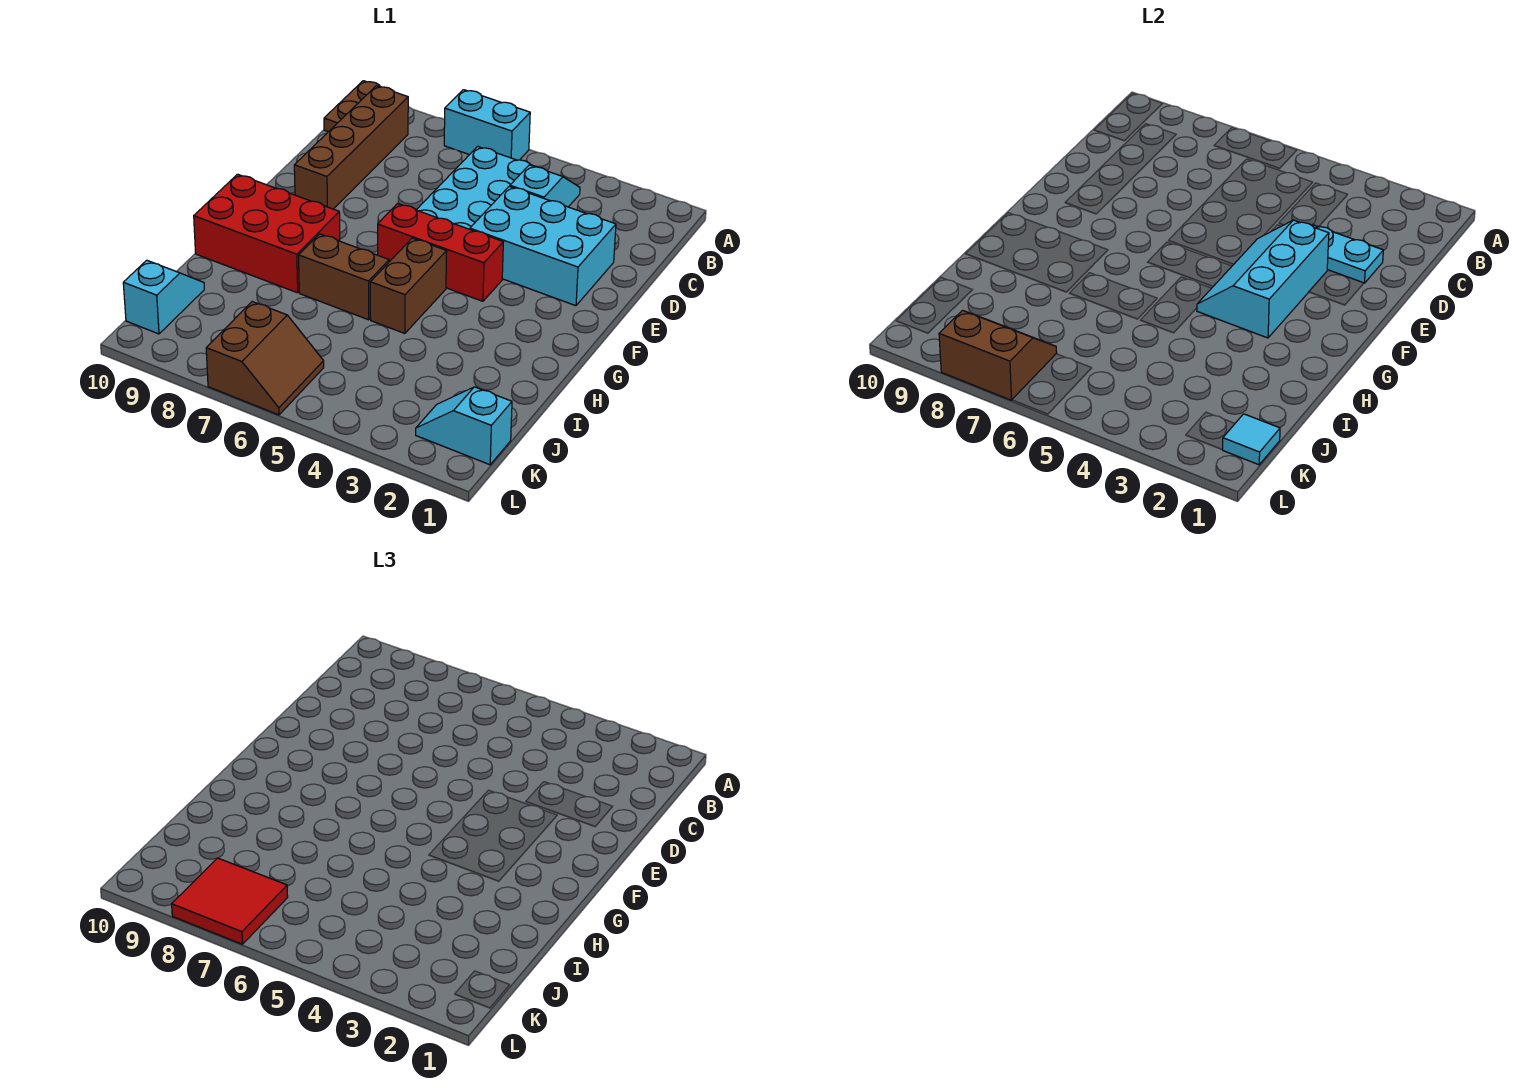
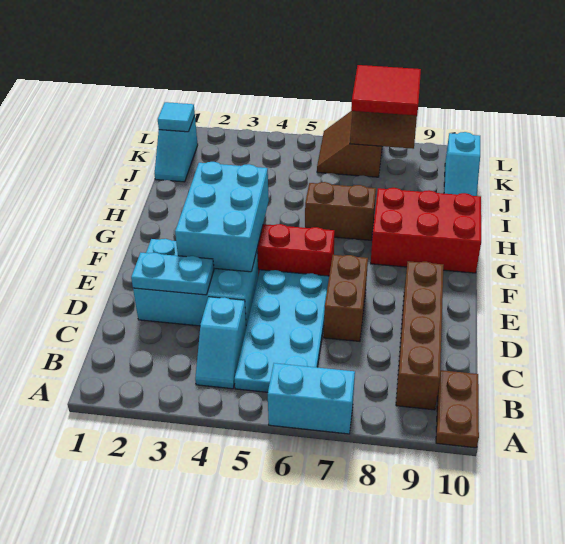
cyan 2x3 slope [1197,220,1329,338] -> cyan 2x3 brick [175,162,269,272]
brown 1x2 brick [370,238,447,334] -> brown 1x2 brick moved to [324,255,368,341]
cyan 1x2 slope [416,387,512,465] -> cyan 1x2 slope turned to [154,116,198,182]

